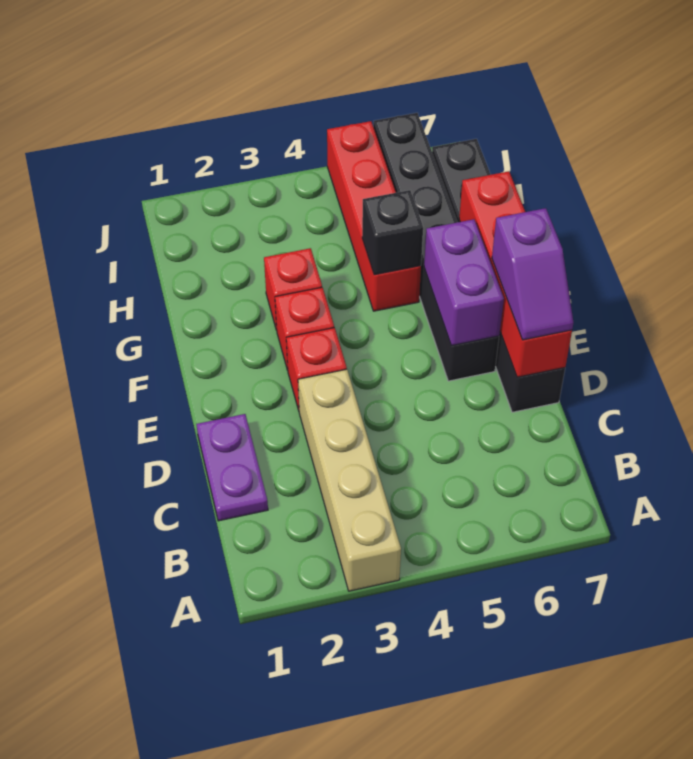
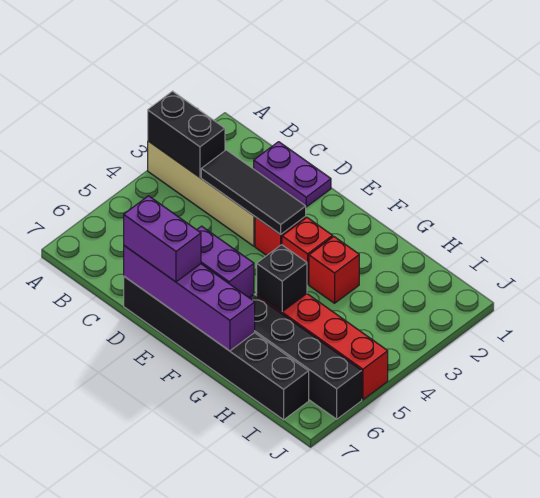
none -> black 1x2 brick [148,91,225,177]
none -> black 1x3 tile [201,150,306,234]
red 1x4 brick [459,171,572,377] -> purple 1x4 brick [124,246,255,351]
purple 1x2 slope [492,208,574,340] -> purple 1x2 brick [124,196,201,282]

